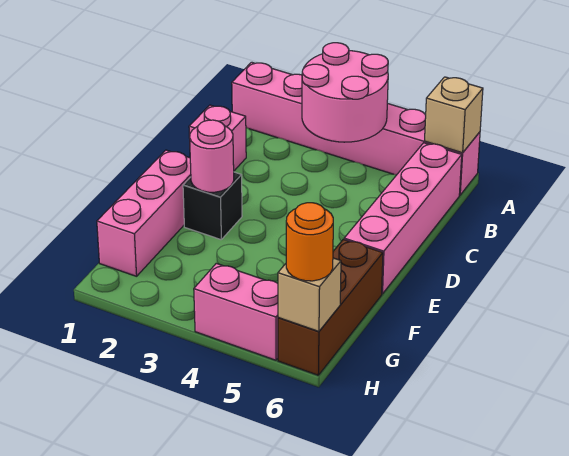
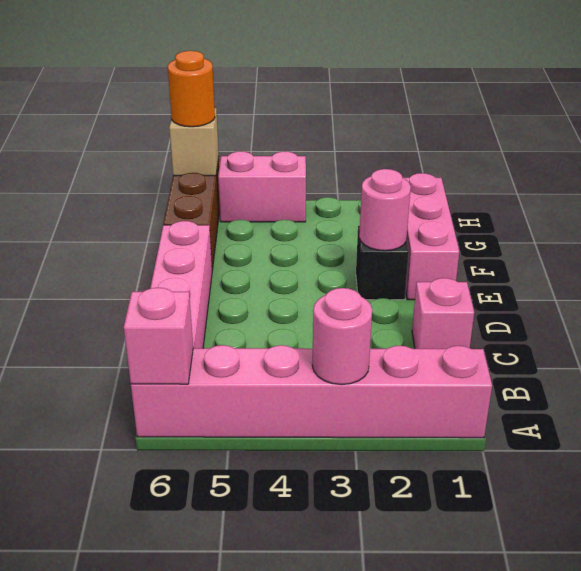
pink 2x2 round brick [302,43,388,142] -> pink 1x1 round brick [312,288,372,385]
tan 1x1 brick [425,77,483,153] -> pink 1x1 brick [124,288,193,384]

